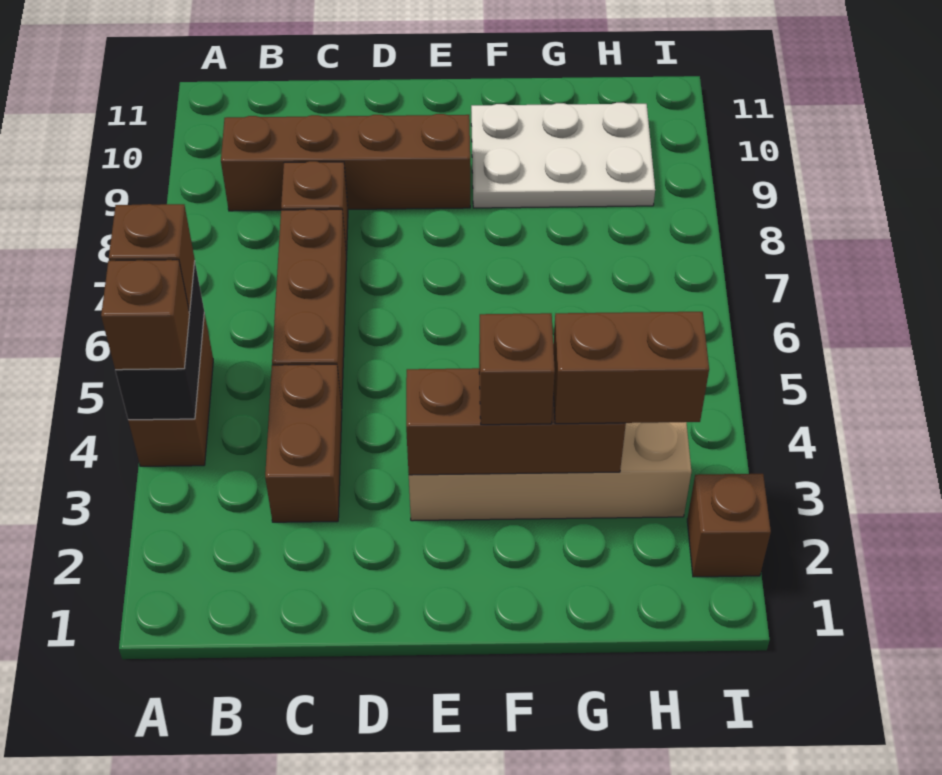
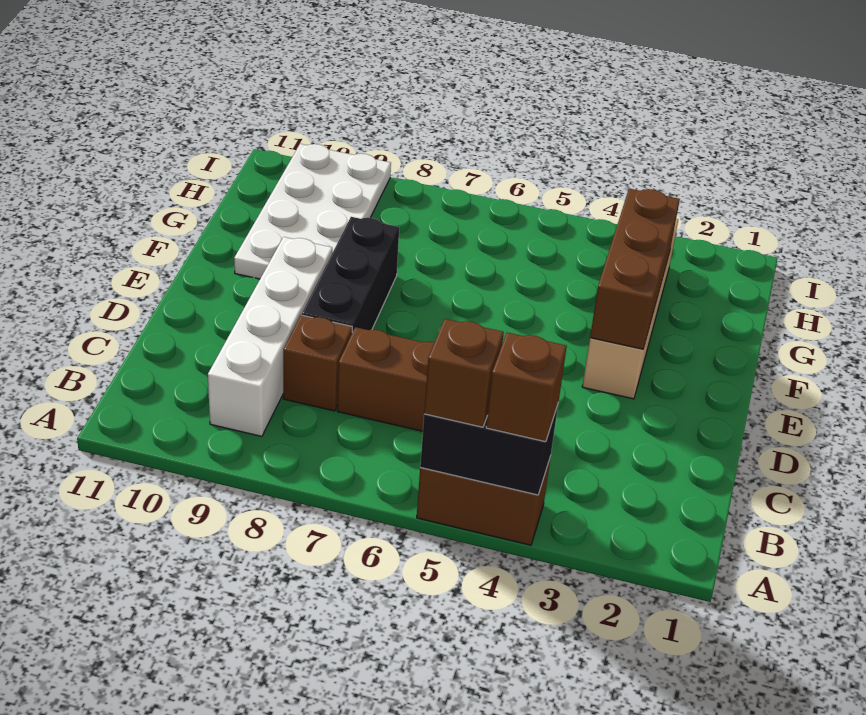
brown 1x4 brick [221,114,470,211] -> white 1x4 brick [208,237,332,436]
brown 1x2 brick [265,364,342,522] -> none
none -> black 1x3 brick [302,217,399,332]
brown 1x1 brick [479,313,555,425] -> none
white 2x3 plate [471,103,655,208] -> white 2x4 plate [234,144,391,279]
brown 1x2 brick [553,312,709,424] -> none
brown 1x1 brick [687,474,771,577] -> none

